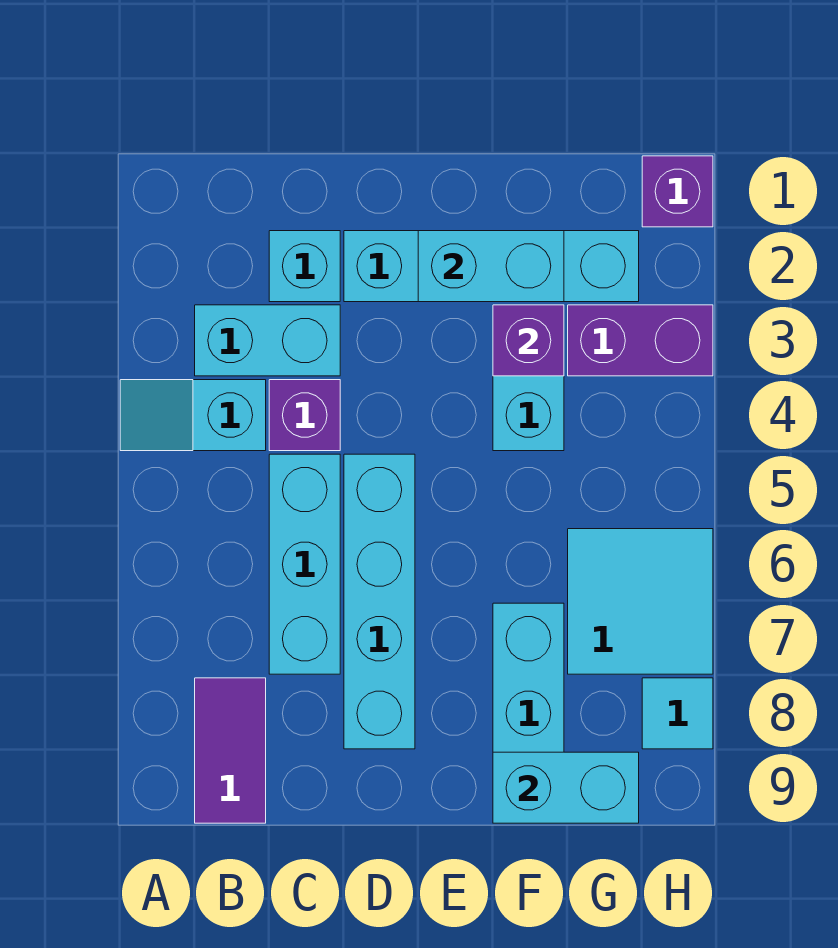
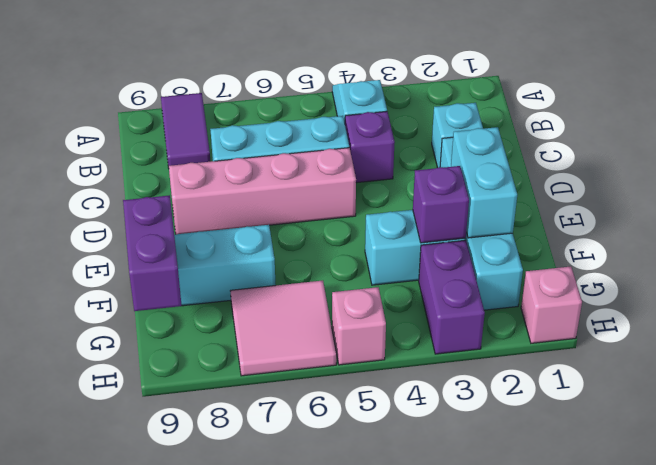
cyan 1x2 brick [195,305,340,376] -> none
purple 1x2 tile [195,678,266,823] -> purple 1x2 tile turned to [161,93,210,168]
cyan 1x4 brick [344,454,415,749] -> pink 1x4 brick [169,148,356,234]
cyan 1x2 brick [493,752,639,823] -> purple 1x2 brick [123,195,182,311]
cyan 2x2 tile [568,529,713,674] -> pink 2x2 tile [231,281,336,376]
purple 1x1 brick [642,156,713,227] -> pink 1x1 brick [521,266,582,343]
none -> pink 1x1 brick [332,287,386,365]
cyan 1x1 tile [642,678,713,749] -> none

